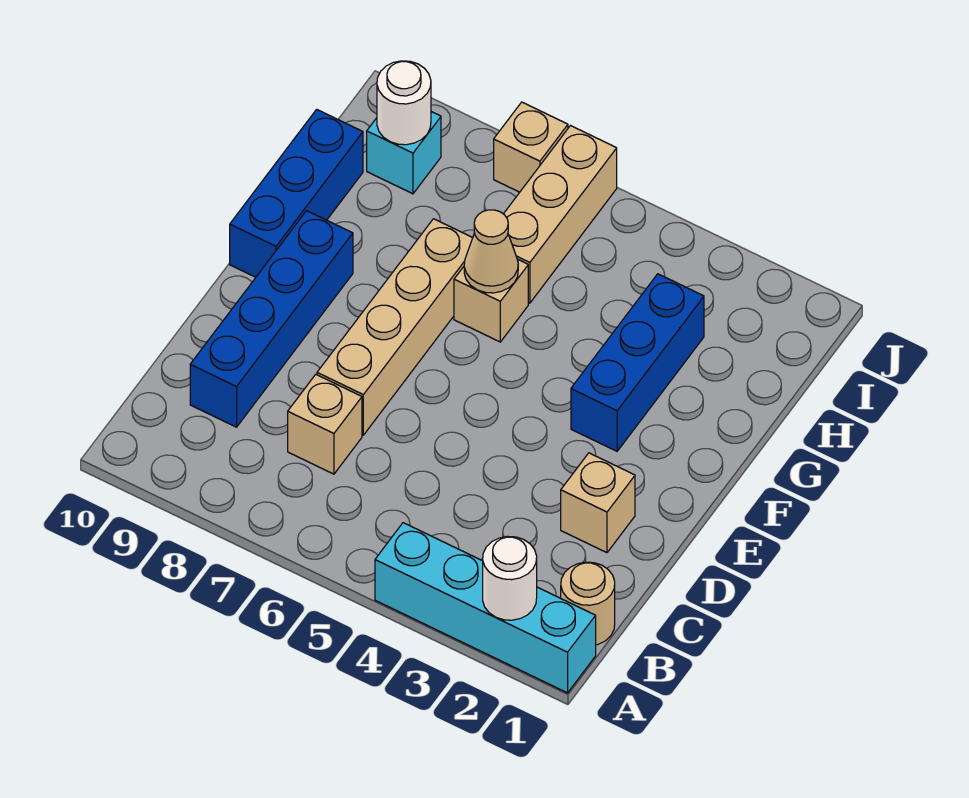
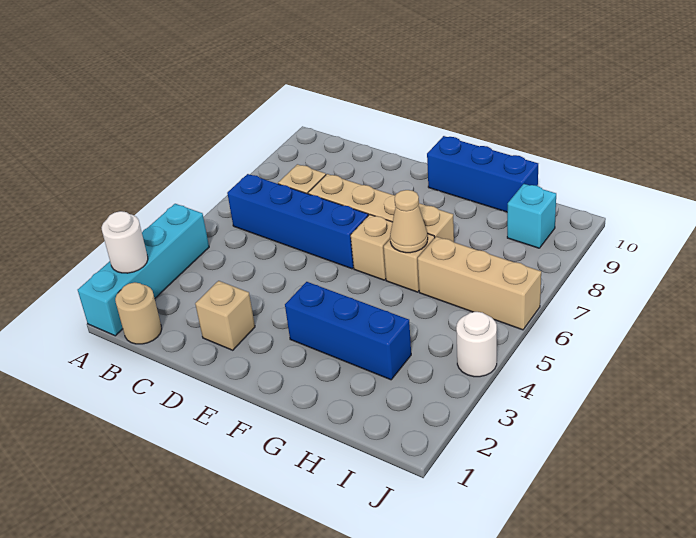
blue 1x4 brick [190,211,353,427] -> blue 1x4 brick moved to [227,174,368,269]
white 1x1 round brick [377,61,431,145] -> white 1x1 round brick moved to [456,312,497,377]
tan 1x1 brick [494,102,568,192] -> tan 1x1 brick moved to [351,215,393,280]

